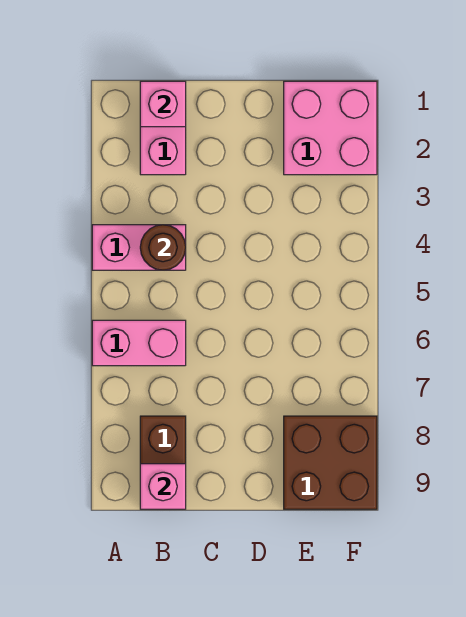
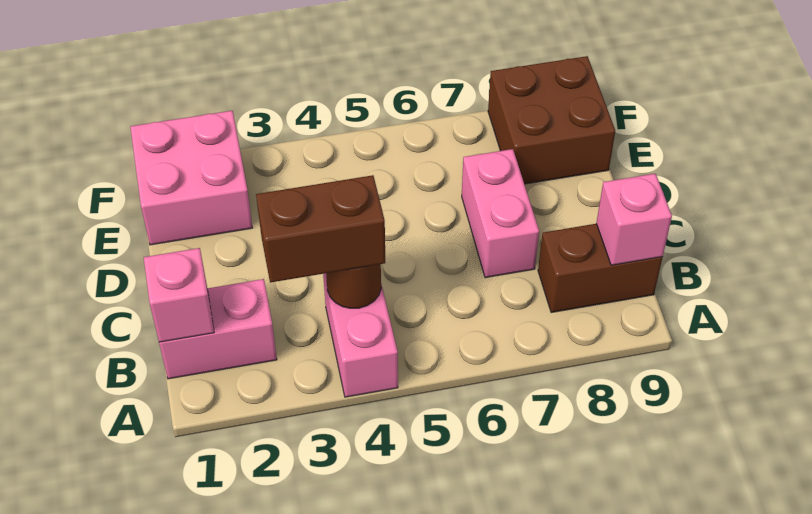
pink 1x2 brick [92,320,186,366] -> pink 1x2 brick moved to [462,149,539,278]
none -> brown 1x2 brick [256,175,385,283]

